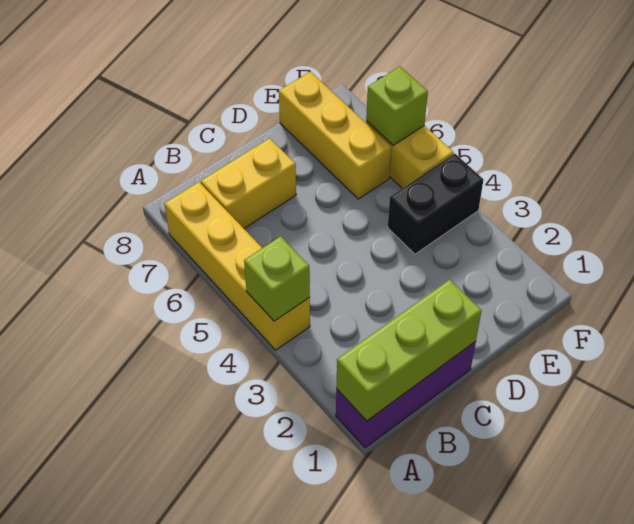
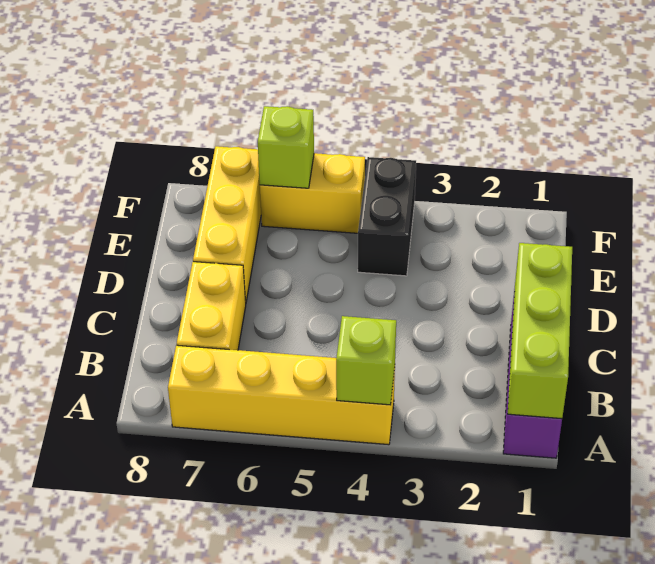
yellow 1x3 brick [279,72,392,199] -> yellow 1x3 brick turned to [193,146,261,302]

